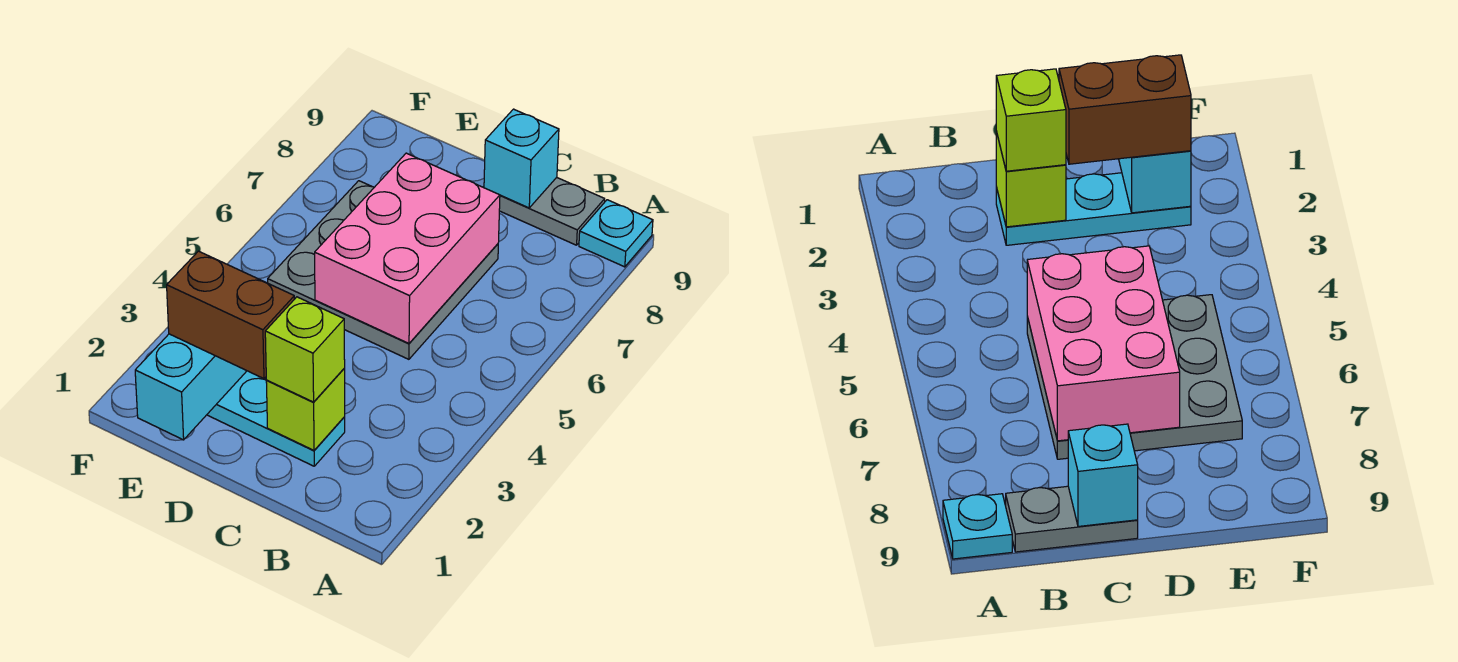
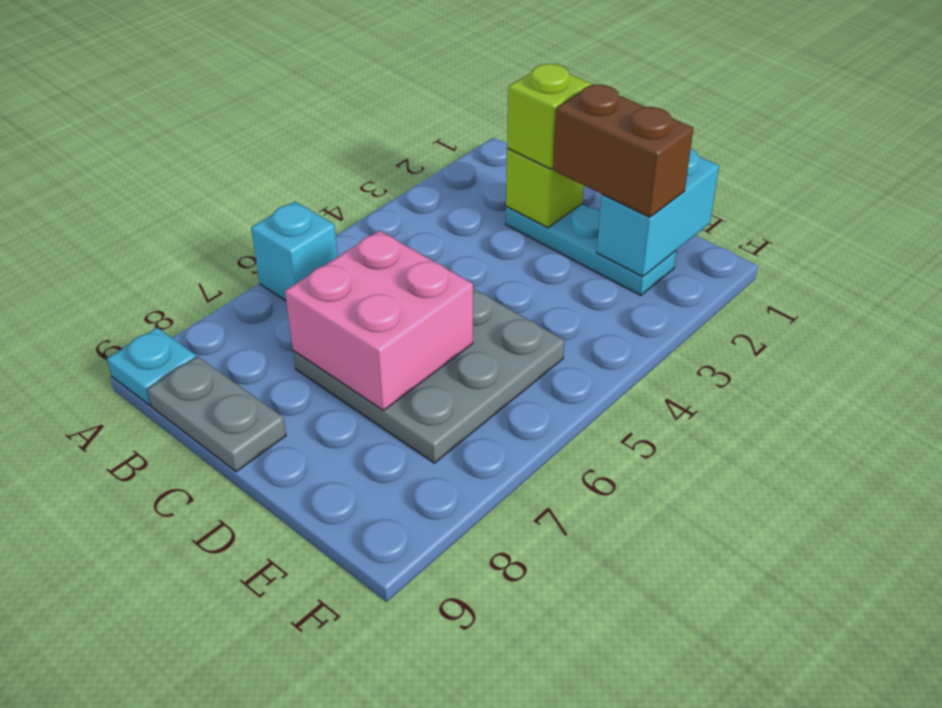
pink 2x3 brick [315,153,500,343] -> pink 2x2 brick [285,231,473,411]
cyan 1x1 brick [484,109,559,208] -> cyan 1x1 brick moved to [251,202,338,301]

